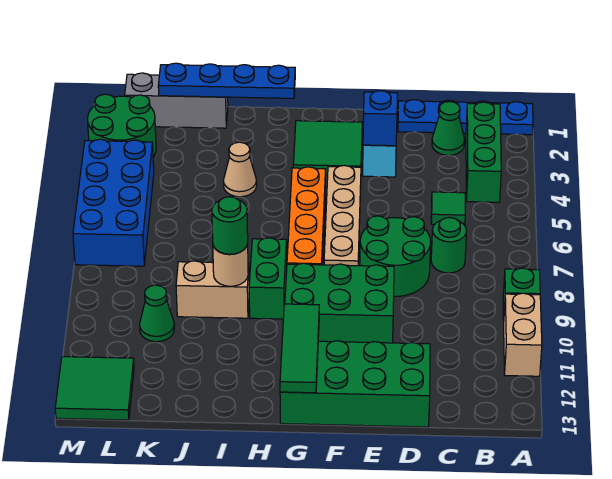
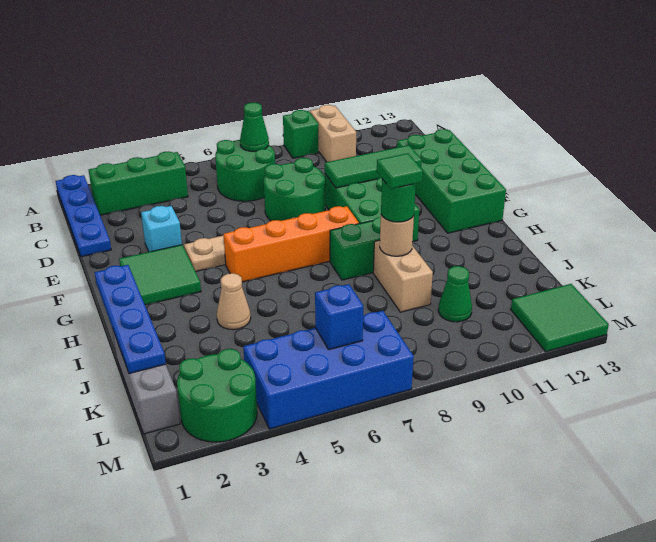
tan 1x2 brick [504,293,542,376] -> tan 1x2 brick turned to [310,105,356,162]
green 1x1 cone [432,101,465,155] -> green 1x1 cone moved to [240,103,269,152]
green 1x1 tile [431,192,465,225] -> green 1x1 tile moved to [377,153,423,189]
green 1x1 round brick [431,217,467,273] -> green 2x2 round brick [215,140,275,201]
blue 1x1 brick [363,91,397,146] -> blue 1x1 brick moved to [315,284,363,350]
green 1x3 tile [280,304,319,393] -> green 1x3 tile moved to [325,145,422,188]

